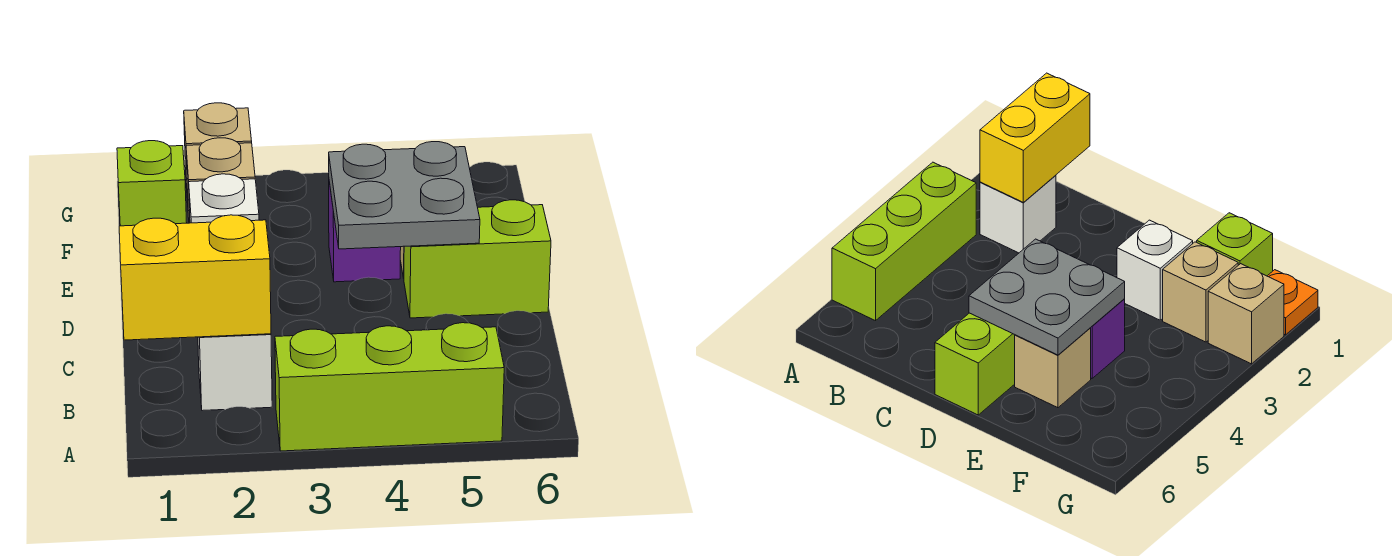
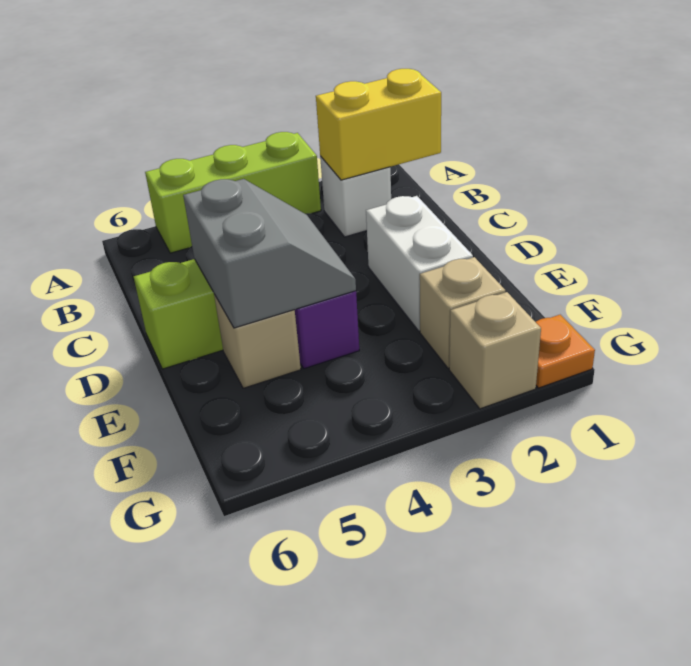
grey 2x2 plate [329,142,480,249] -> grey 2x2 slope [183,179,356,328]
white 1x1 brick [189,174,259,223] -> white 1x2 brick [366,196,473,331]
lime 1x1 brick [117,141,187,226] -> none

